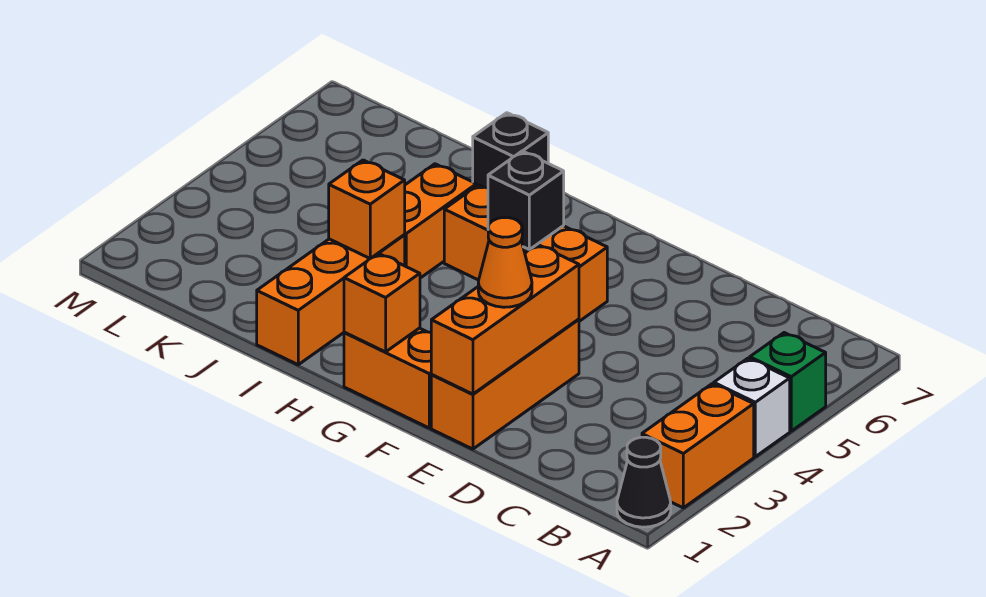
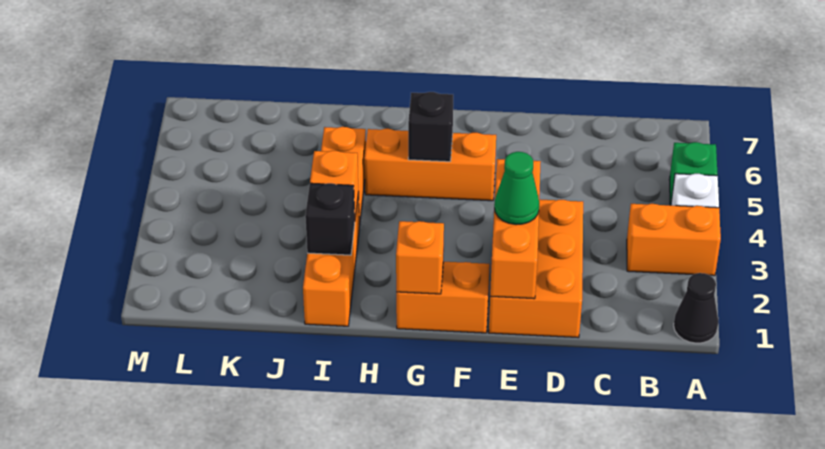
orange 1x2 brick [642,384,754,508] -> orange 1x2 brick turned to [627,204,721,276]
orange 1x3 brick [431,319,579,449] -> orange 2x3 brick [489,199,583,338]
orange 1x1 cone [478,218,532,307] -> green 1x1 cone [494,152,539,225]
black 1x1 brick [472,113,548,188] -> black 1x1 brick moved to [305,183,355,255]

